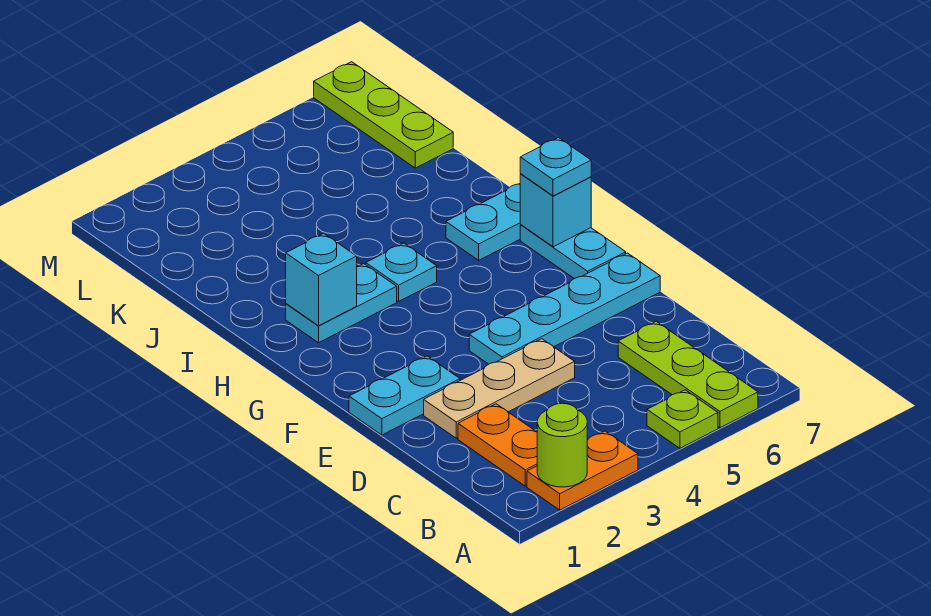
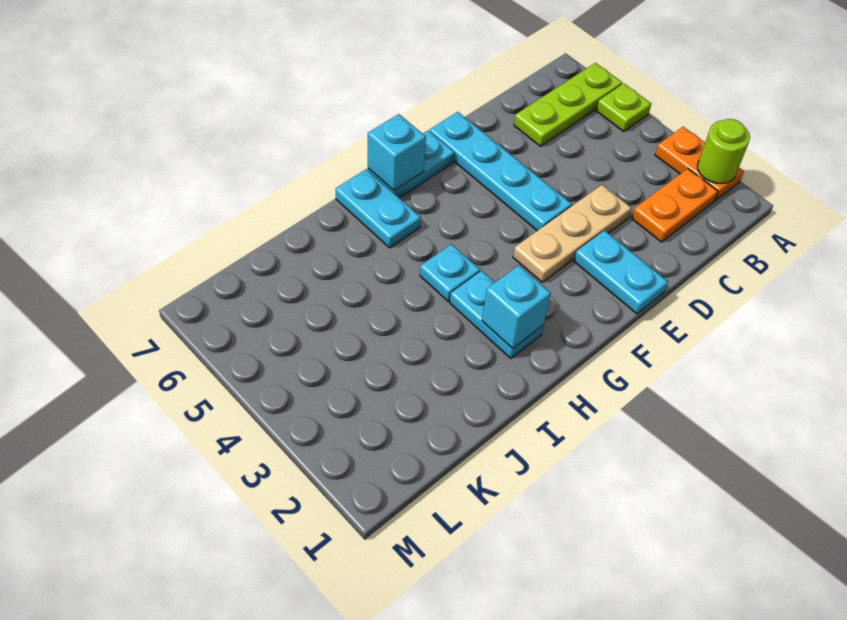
tan 1x3 plate [424,339,575,438] -> tan 1x3 plate turned to [513,185,631,282]
cyan 1x1 plate [520,137,591,196] -> none
lime 1x3 plate [314,62,453,168] -> none

